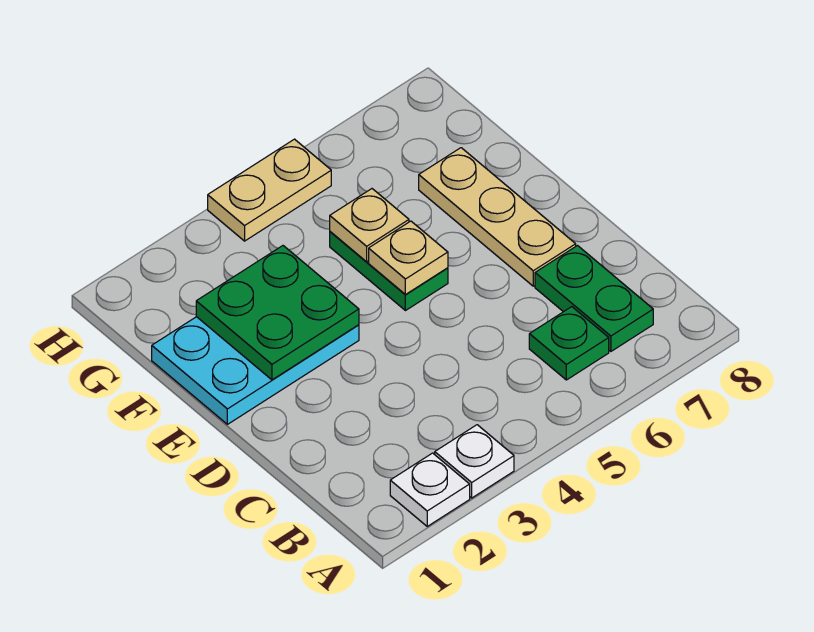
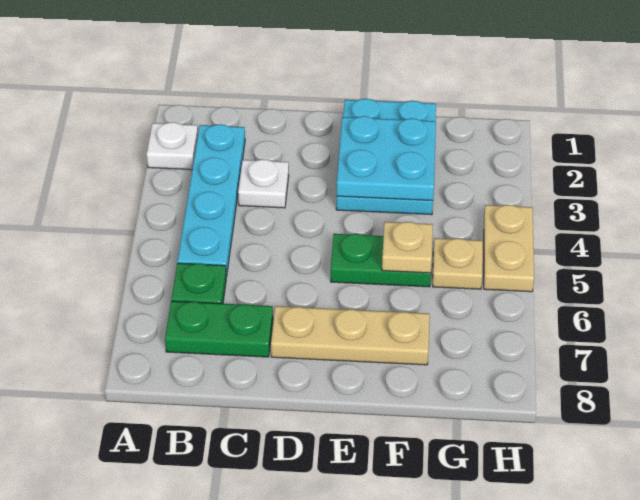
white 1x1 plate [435,425,514,498] -> white 1x1 plate moved to [238,159,289,208]
none -> cyan 1x4 plate [177,124,245,277]
green 2x2 plate [196,246,359,380] -> cyan 2x2 plate [337,116,436,201]
tan 1x1 plate [369,221,448,294] -> tan 1x1 plate moved to [432,238,483,289]

